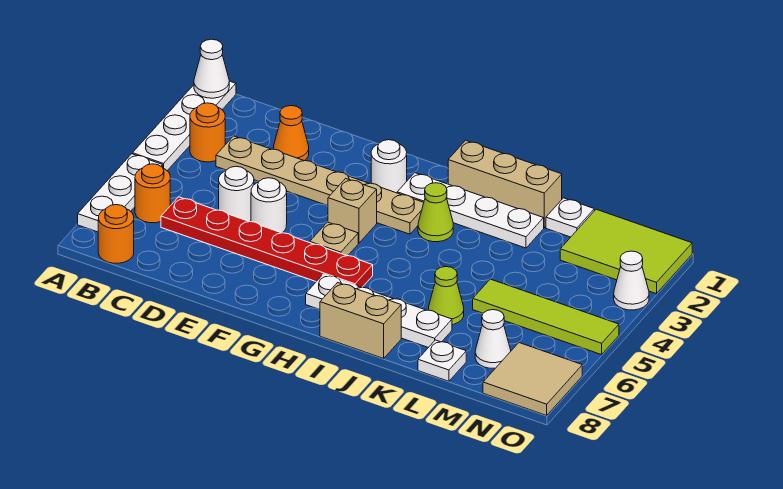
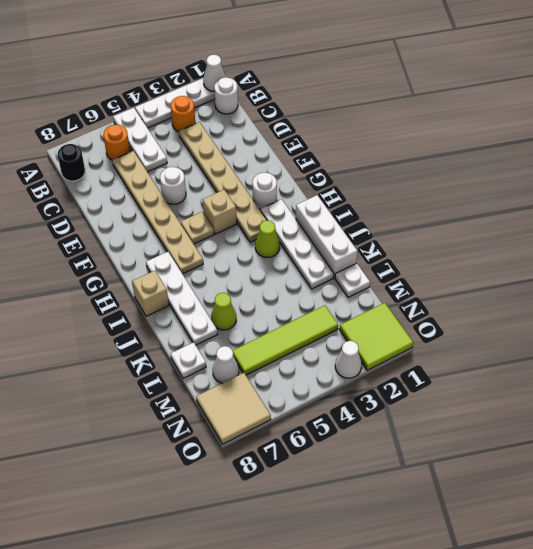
white 1x3 plate [78,154,163,232] -> white 1x3 plate turned to [113,108,167,172]
orange 1x1 round brick [98,205,134,263] -> black 1x1 round brick [58,144,85,181]
red 1x6 plate [161,197,373,287] -> tan 1x6 plate [112,151,203,274]
orange 1x1 cone [273,106,309,161] -> none
white 1x1 round brick [219,166,254,222] -> white 1x1 round brick moved to [214,77,238,114]
tan 1x3 brick [448,140,562,228] -> white 1x3 brick [296,195,357,278]
tan 1x2 brick [320,282,401,358] -> tan 1x1 brick [132,270,169,316]
lime 1x4 tile [473,279,619,355] -> lime 1x4 tile turned to [232,305,338,375]
lime 2x3 tile [560,209,692,294] -> lime 2x2 tile [340,303,413,370]

